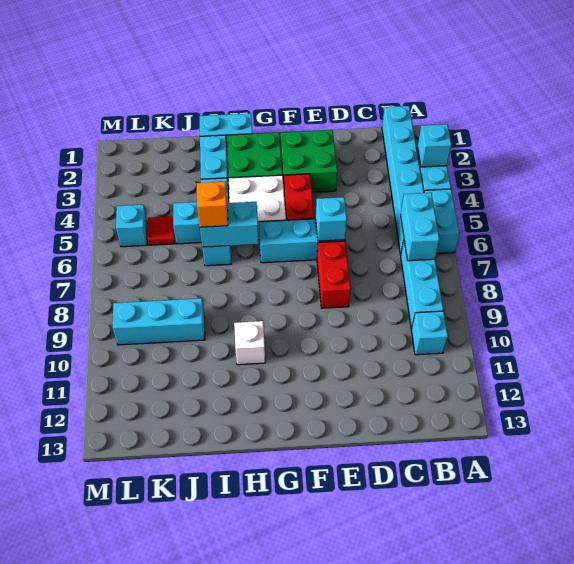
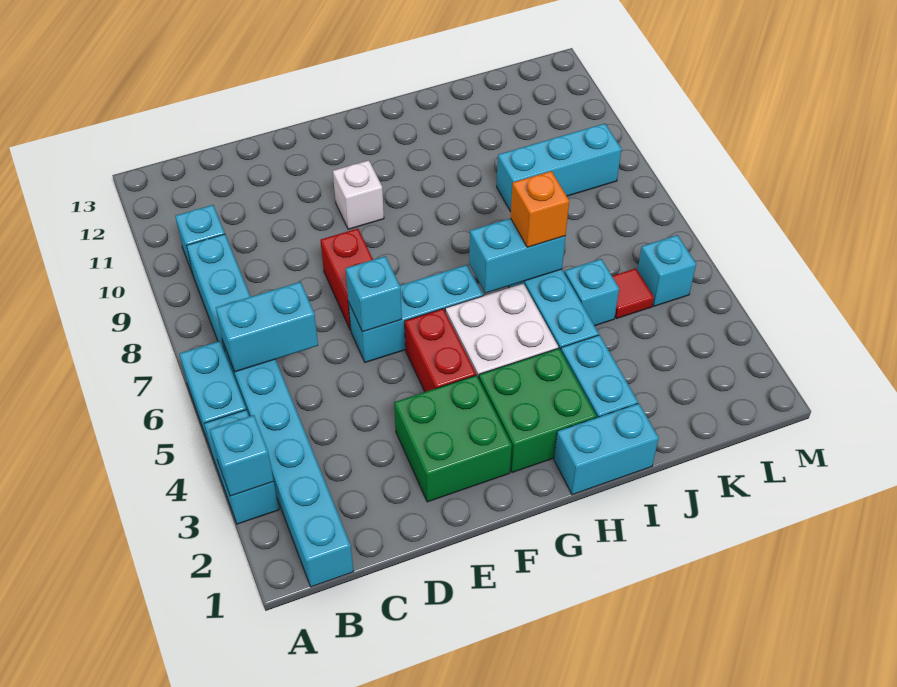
cyan 1x2 brick [401,193,440,261] -> cyan 1x2 brick turned to [216,282,318,372]
white 1x1 brick [234,321,265,365] -> white 1x1 brick moved to [333,160,384,229]

